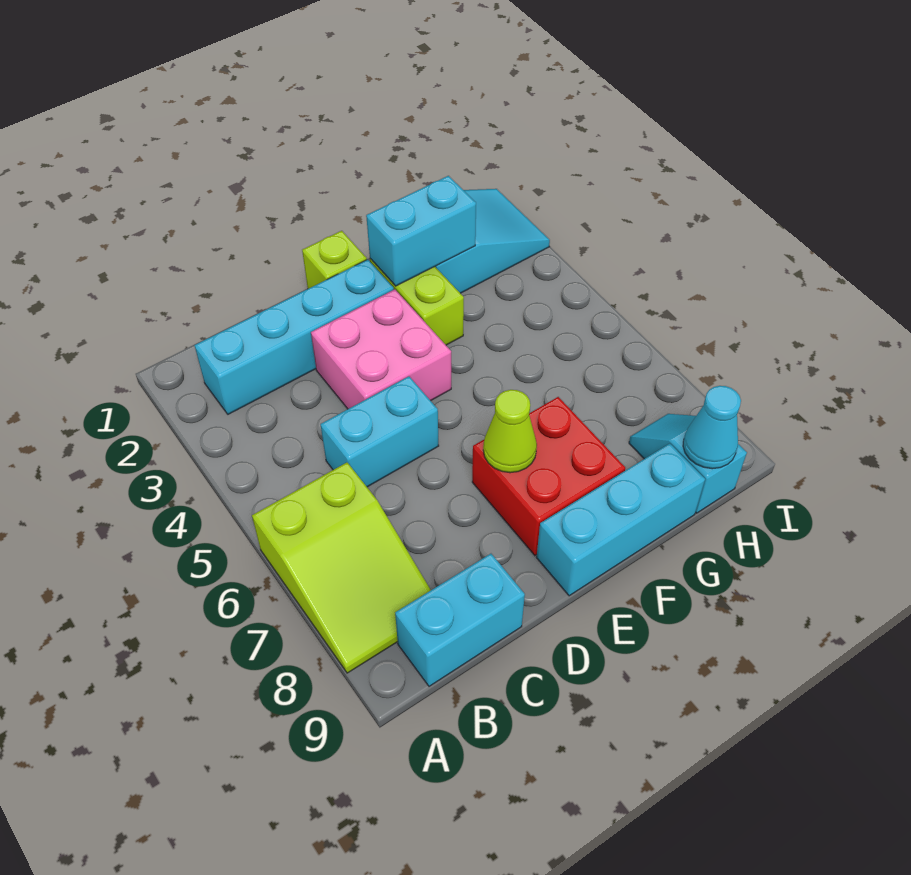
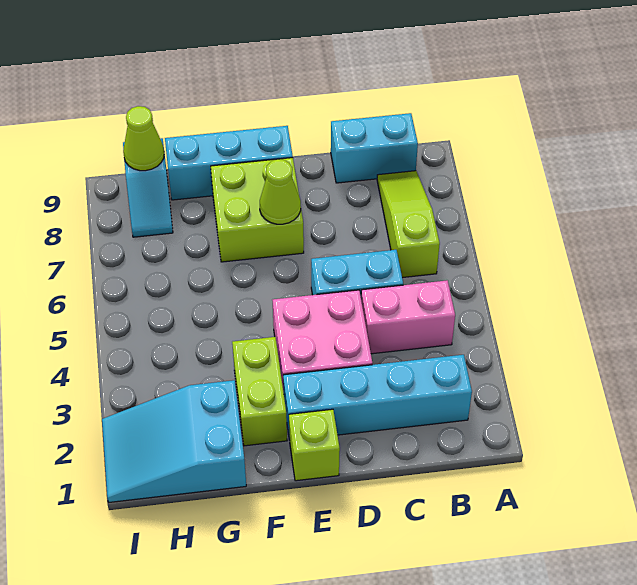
lime 2x3 slope [252,463,431,673] -> lime 1x3 slope [377,171,440,278]
none -> pink 1x2 brick [361,280,455,354]
red 2x2 brick [472,397,625,555] -> lime 2x2 brick [211,158,304,262]
cyan 1x2 brick [366,176,476,286] -> none
cyan 1x1 cone [683,386,741,469] -> lime 1x1 cone [123,106,164,171]

